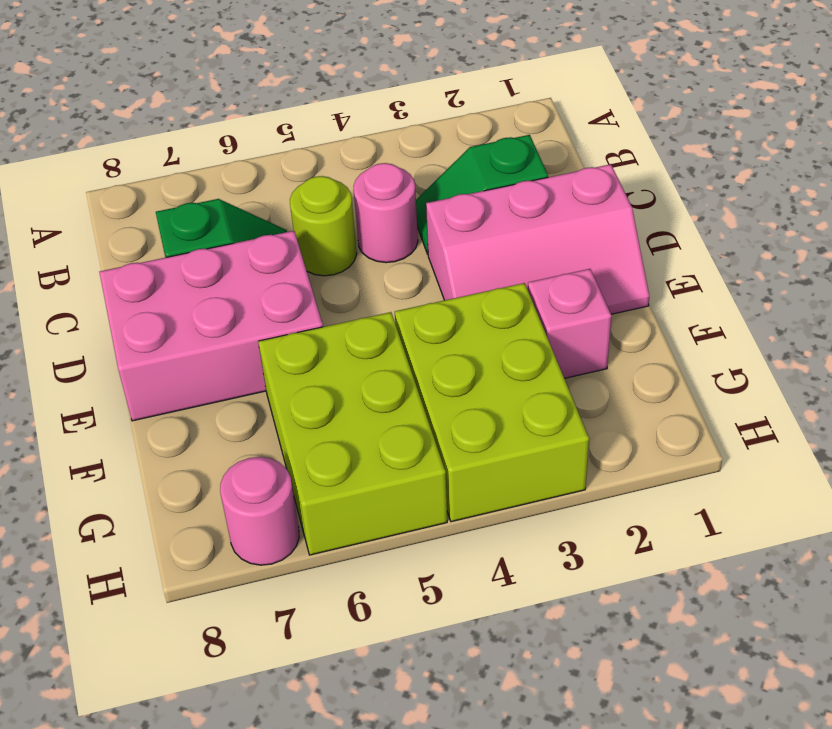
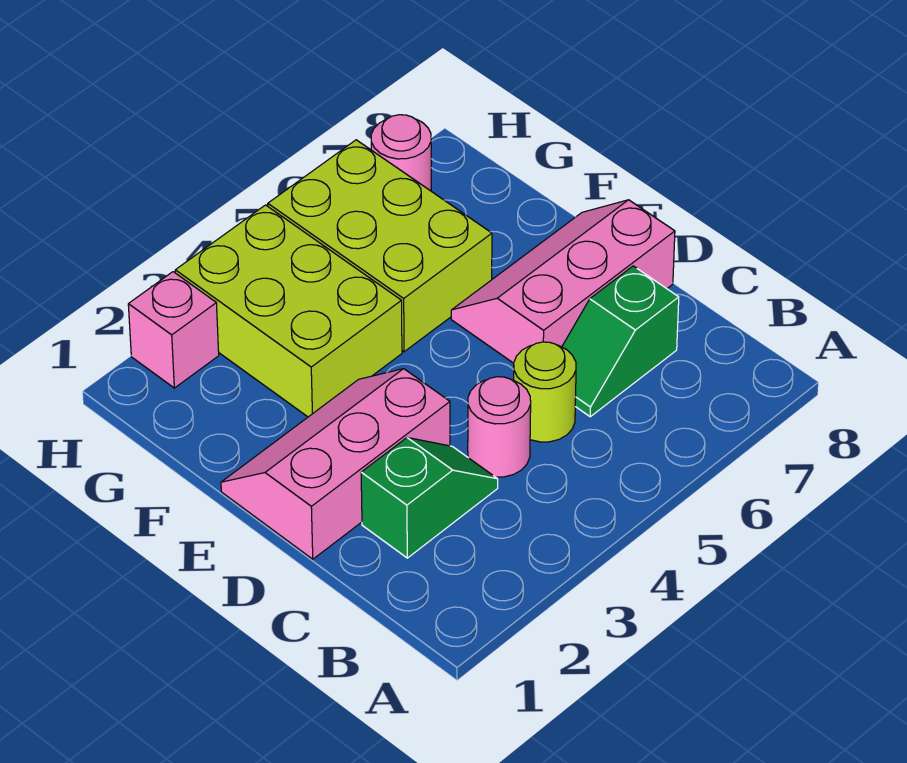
pink 2x3 brick [100,231,323,421] -> pink 2x3 slope [451,200,675,363]
pink 1x1 brick [528,269,612,378] -> pink 1x1 brick moved to [128,272,219,388]

